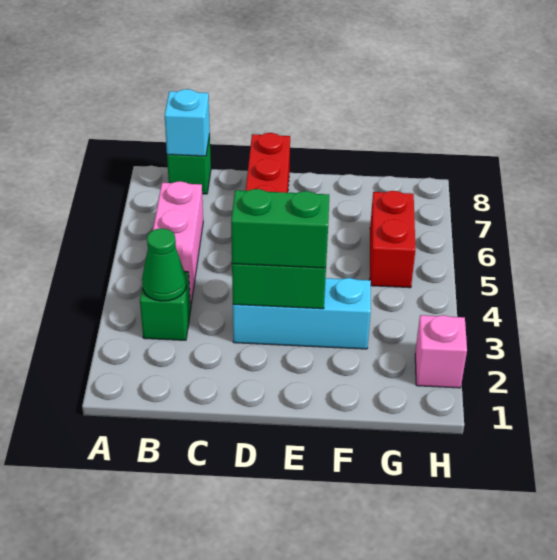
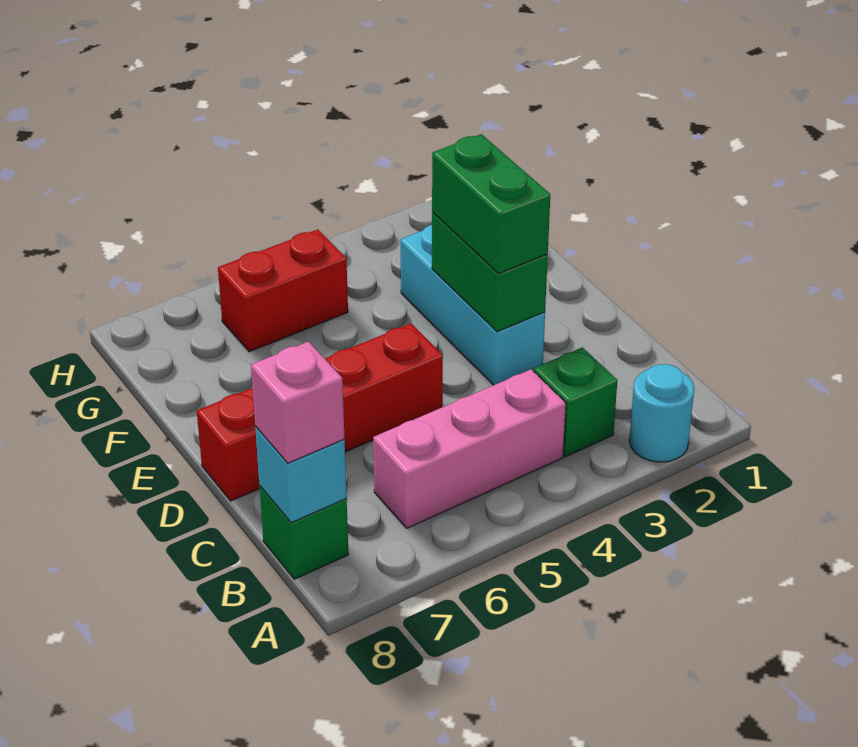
none -> cyan 1x1 round brick [629,364,694,462]
green 1x1 cone [142,228,186,301] -> none
pink 1x1 brick [415,315,467,388] -> pink 1x1 brick moved to [251,341,345,463]

